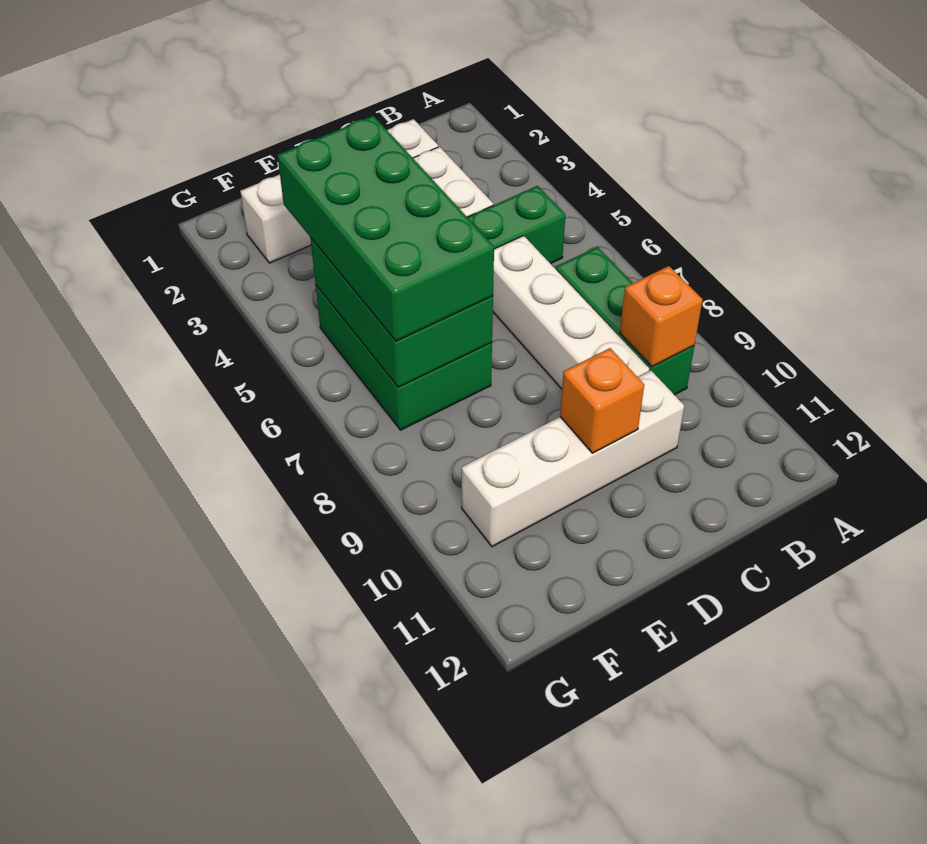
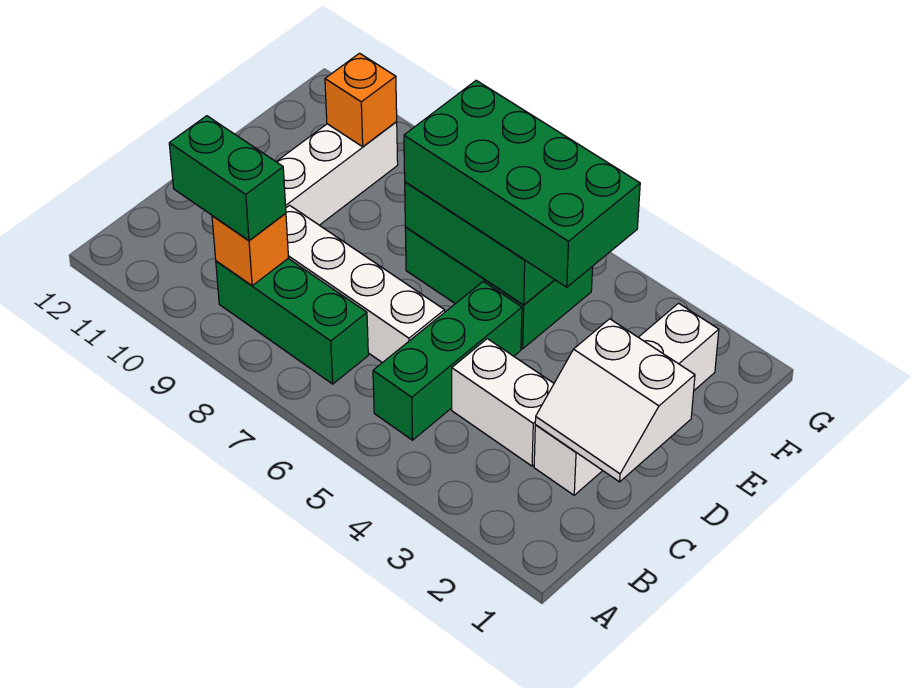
none -> green 1x2 brick [169,116,286,240]
none -> white 2x2 slope [535,319,695,482]
orange 1x1 brick [560,348,644,453] -> orange 1x1 brick moved to [325,53,397,147]

